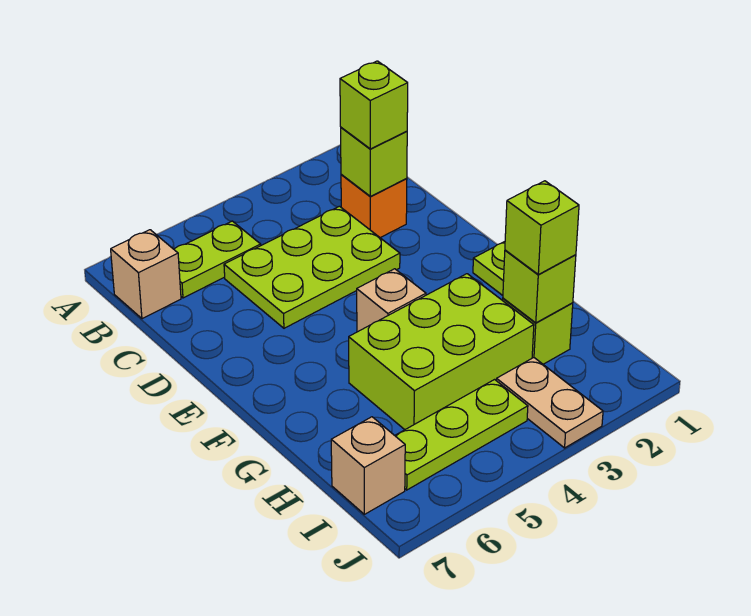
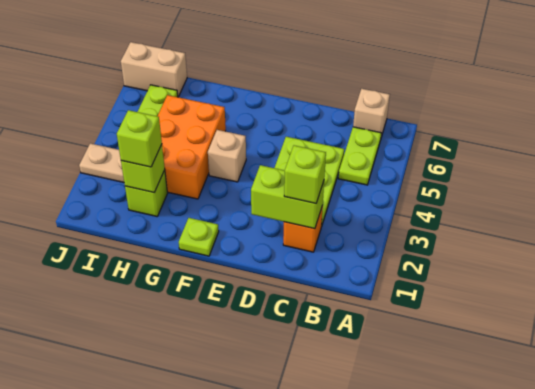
lime 1x1 brick [341,128,407,196] -> lime 1x2 brick [251,165,324,229]
lime 2x3 brick [349,274,534,430] -> orange 2x3 brick [158,95,226,199]
tan 1x1 brick [331,417,405,514] -> tan 1x2 brick [121,42,187,97]

